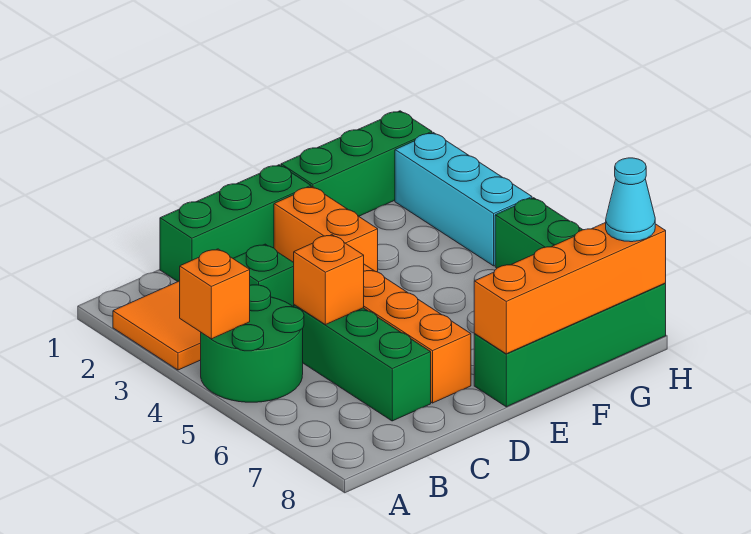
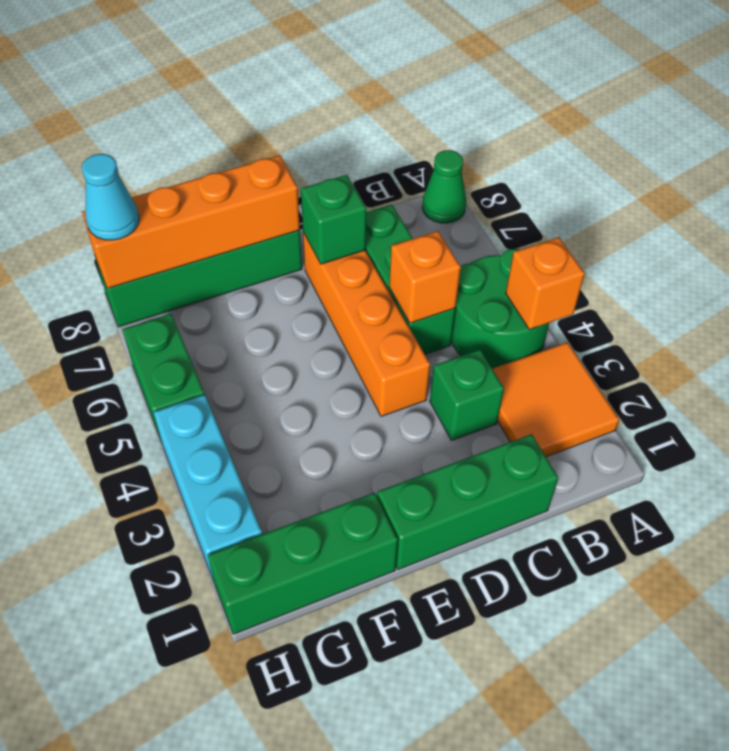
none -> green 1x1 cone [422,150,466,223]
none -> green 1x1 brick [301,175,366,264]
orange 1x2 brick [274,187,378,272] -> none

